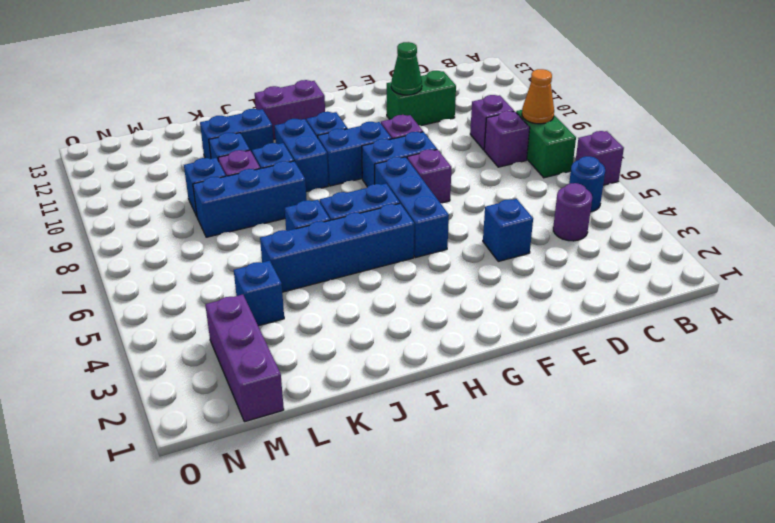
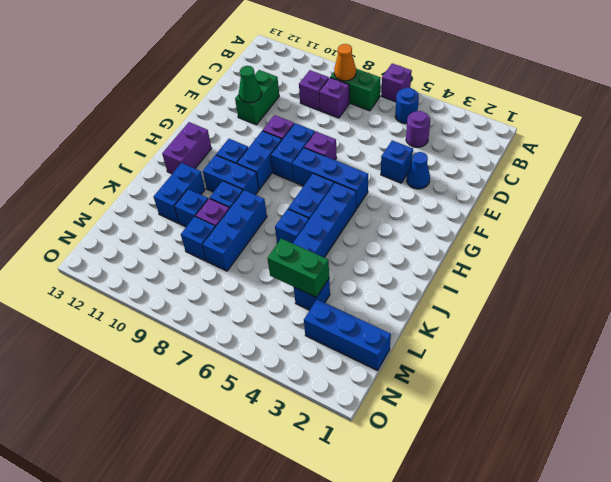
none -> blue 1x1 cone [407,152,430,189]
none -> green 1x2 brick [267,239,329,297]
purple 1x3 brick [205,295,284,422] -> blue 1x3 brick [304,299,391,371]

